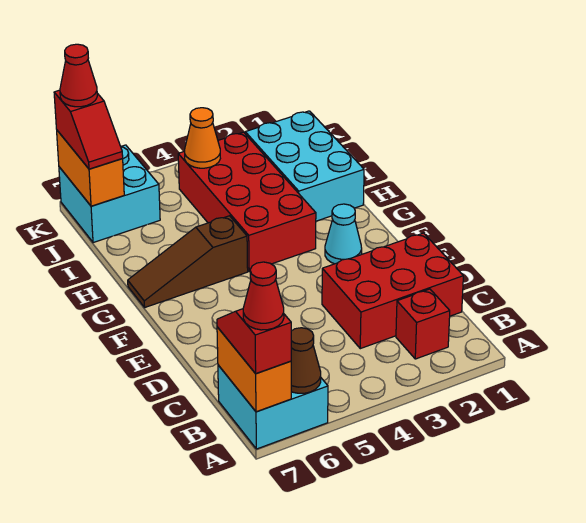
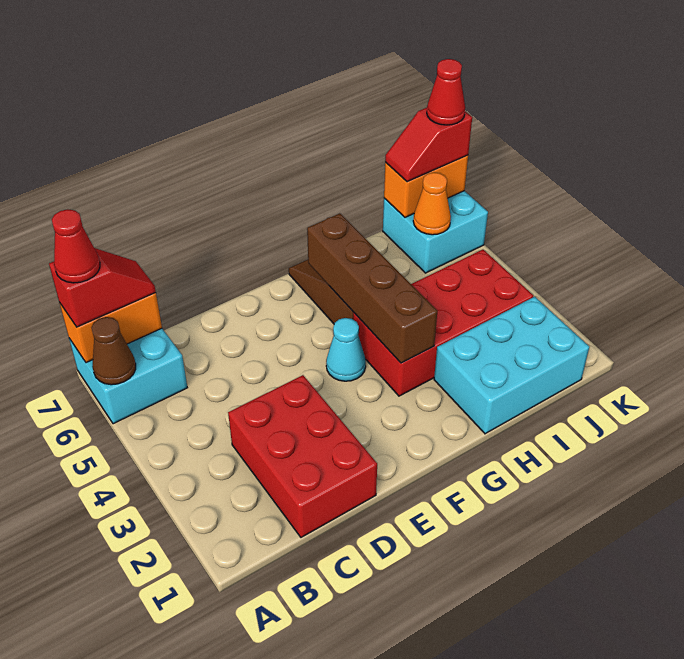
red 1x1 brick [396,289,450,359] -> none
cyan 1x1 cone [325,204,362,264] -> cyan 1x1 cone moved to [326,318,366,381]
none -> brown 1x4 brick [307,213,437,363]
orange 1x1 cone [185,108,220,168] -> orange 1x1 cone moved to [413,172,451,235]

